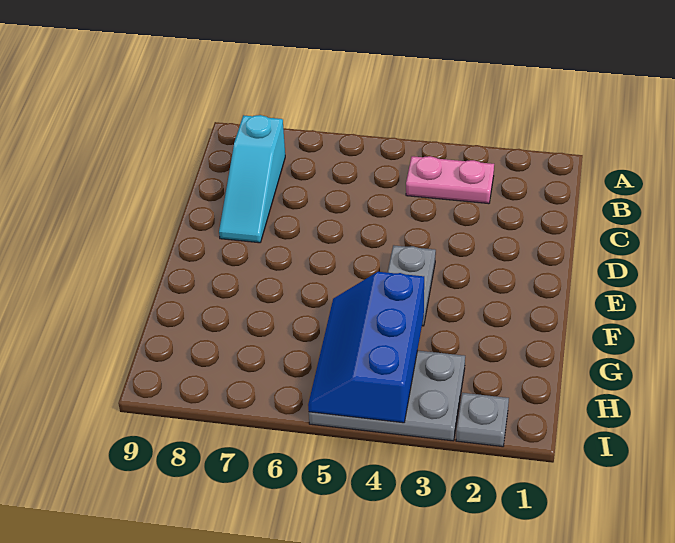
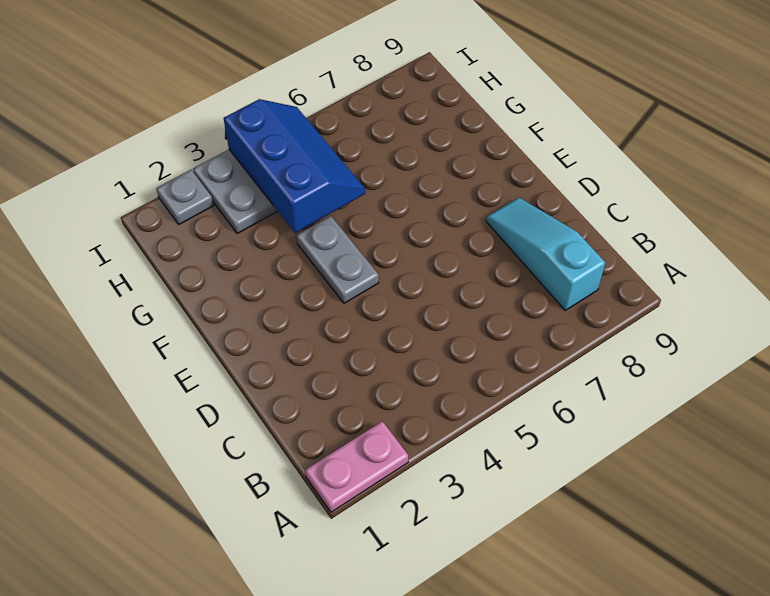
pink 1x2 plate [406,156,494,204] -> pink 1x2 plate moved to [305,421,408,512]

